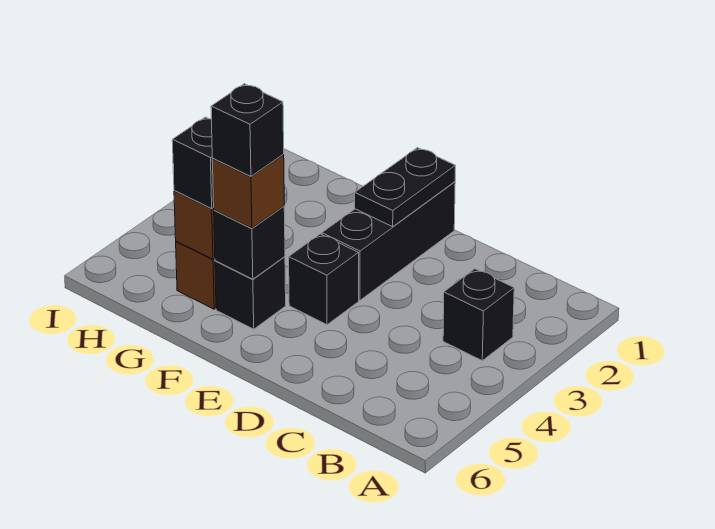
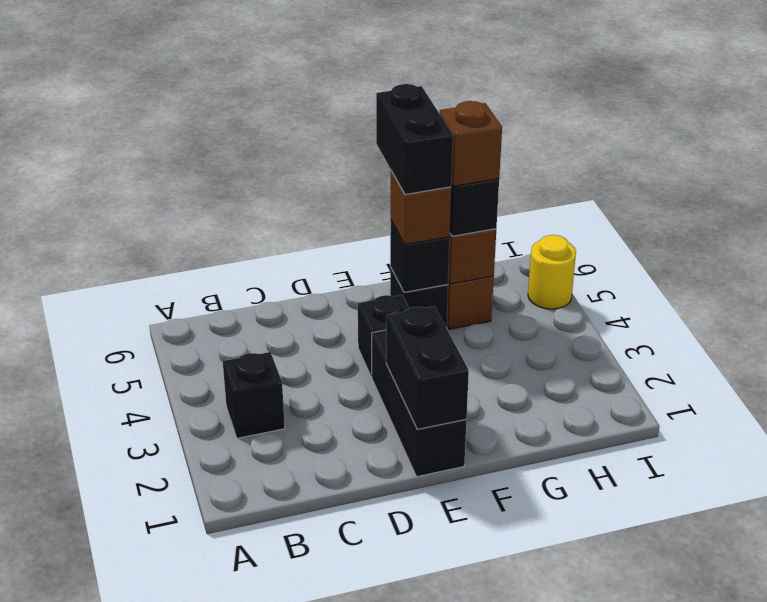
black 1x2 plate [355,148,455,227] -> black 1x2 brick [386,306,469,429]
black 1x1 brick [211,84,284,176] -> black 1x2 brick [376,84,453,194]
none -> brown 1x1 brick [440,101,502,186]
none -> yellow 1x1 round brick [528,235,576,309]

